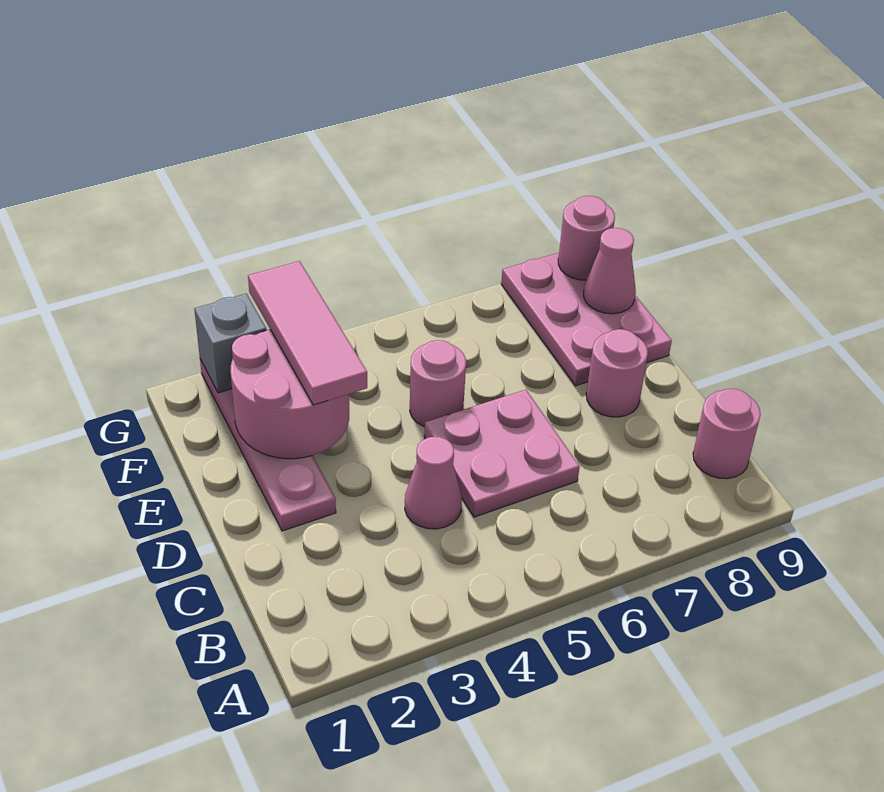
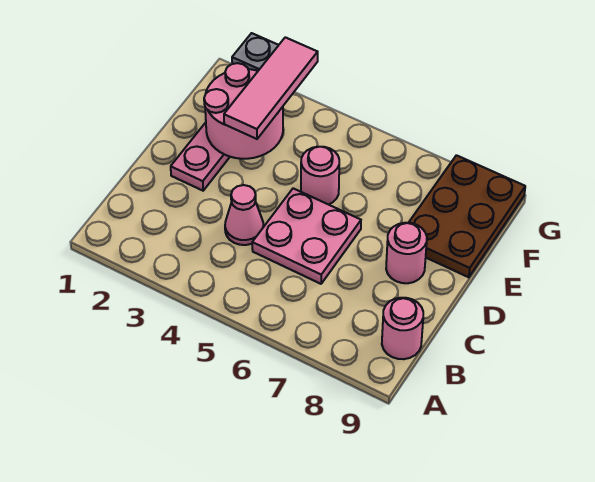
pink 2x3 plate [501,253,672,386] -> brown 2x3 plate [409,155,525,277]
pink 1x1 cone [584,228,636,314] -> none
pink 1x1 round brick [558,196,615,280] -> none

